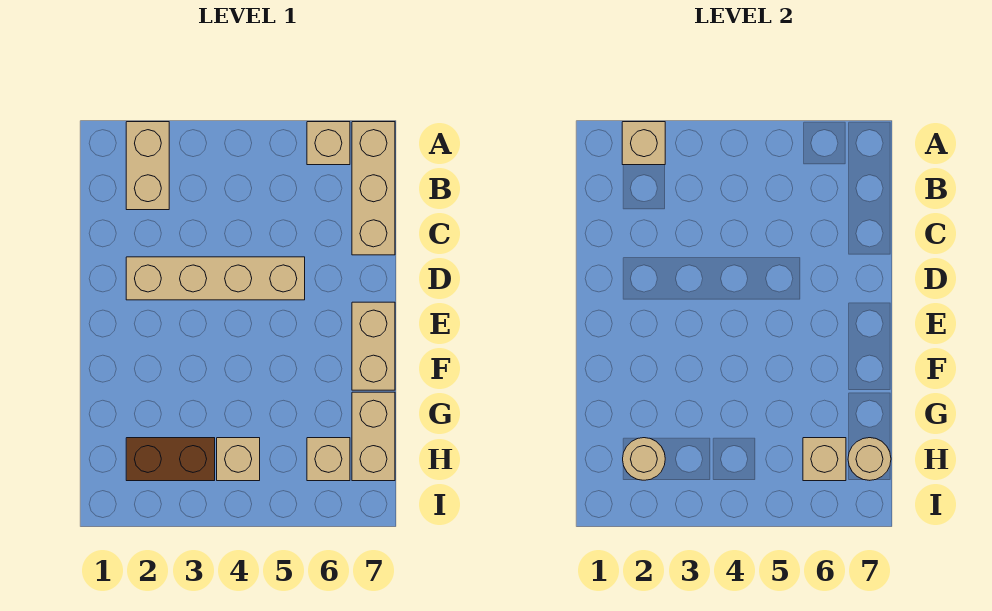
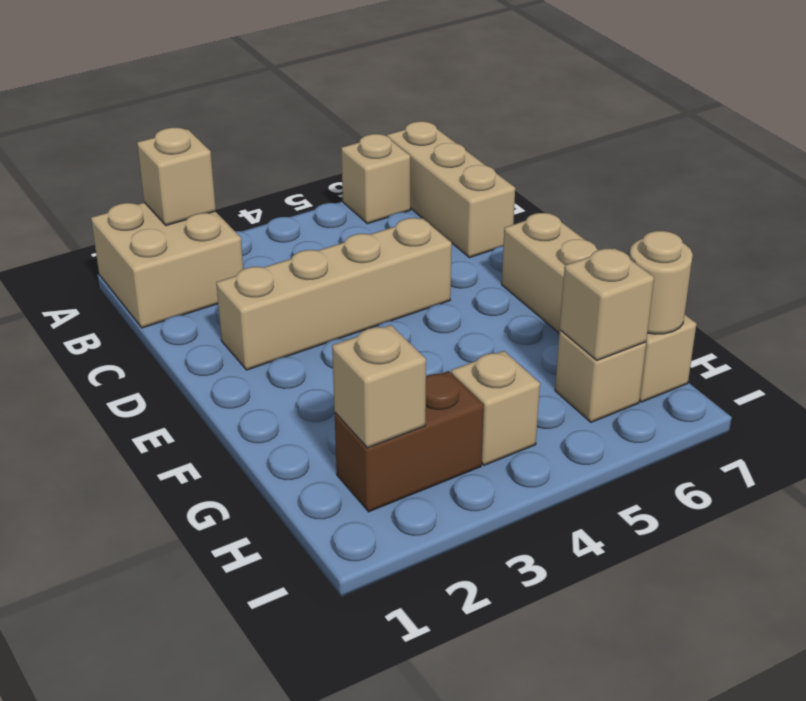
tan 1x2 brick [126,122,169,210] -> tan 2x2 brick [91,202,243,328]
tan 1x1 round brick [623,438,665,480] -> tan 1x1 brick [332,325,426,448]

